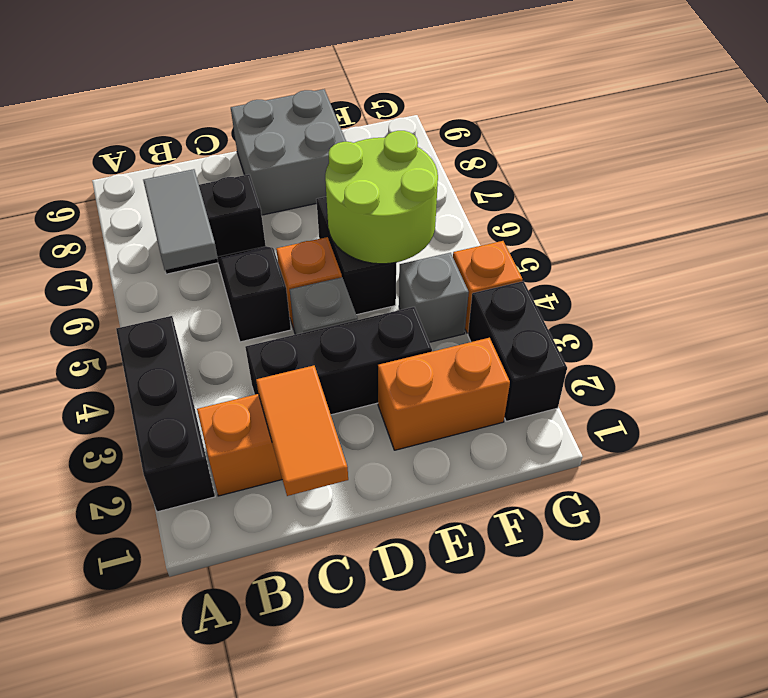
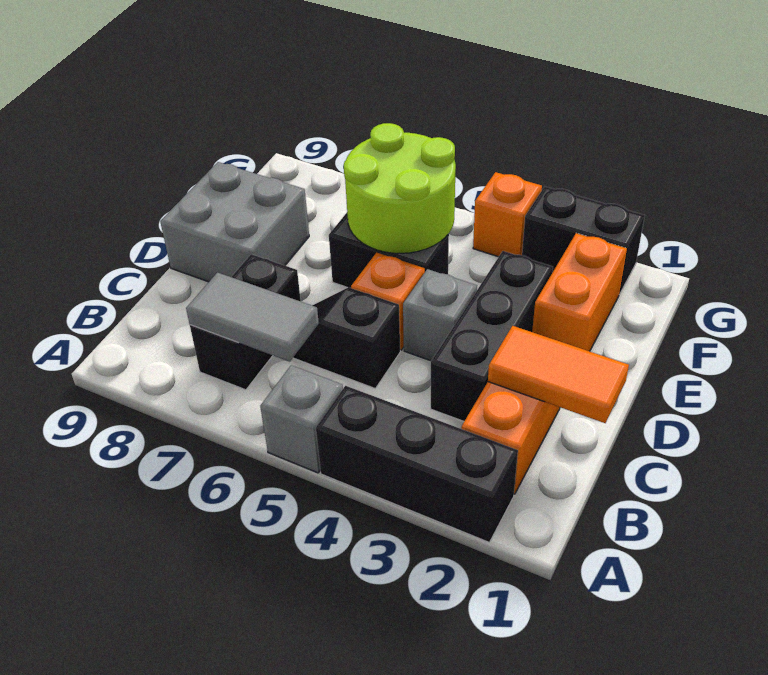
grey 1x1 brick [399,253,469,342] -> grey 1x1 brick moved to [260,365,343,473]

